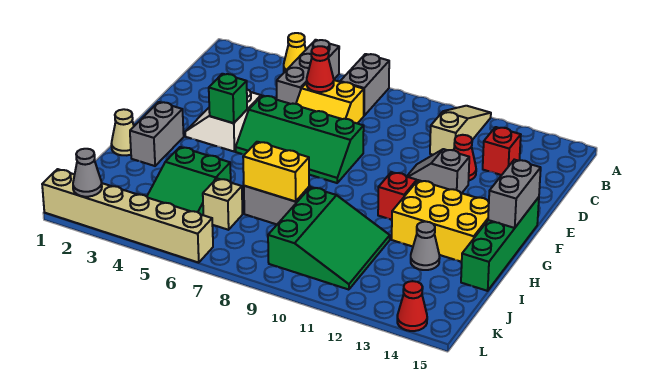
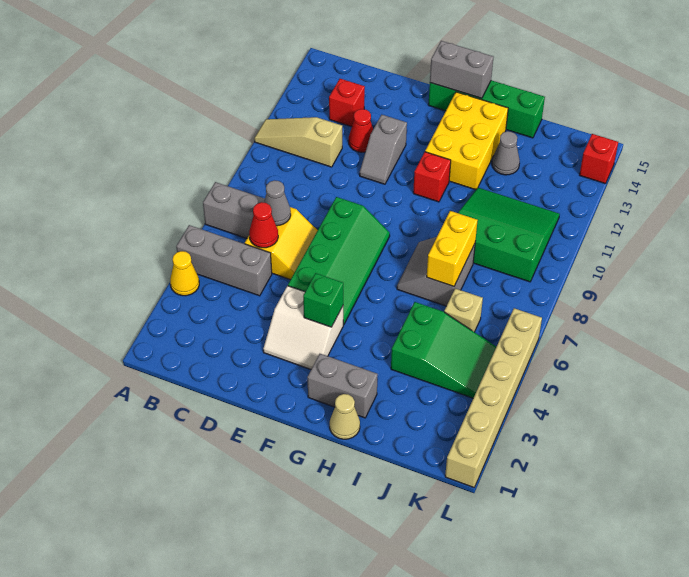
grey 1x1 cone [73,149,102,197] -> grey 1x1 cone moved to [264,180,291,226]
red 1x1 cone [397,281,427,331] -> red 1x1 brick [580,134,618,184]

